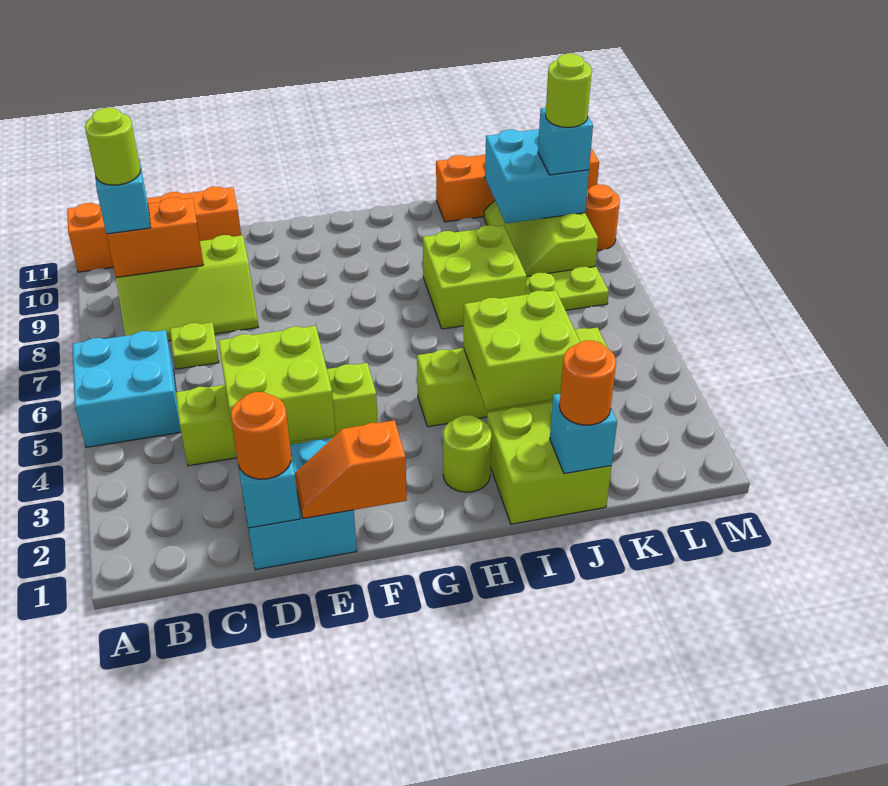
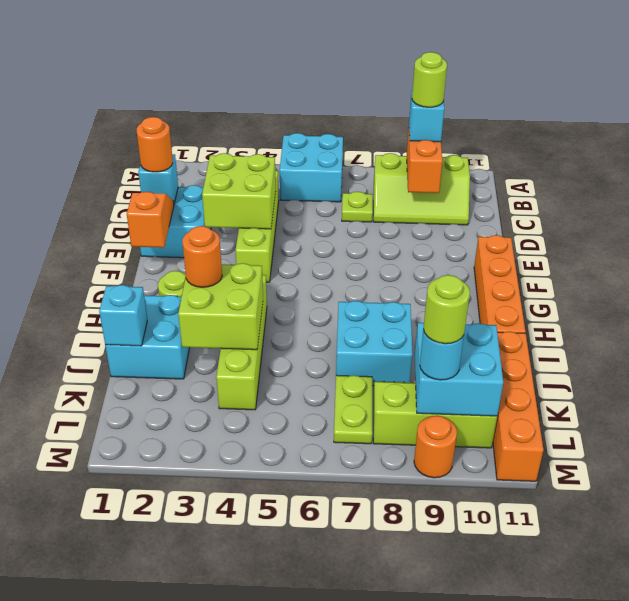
orange 1x4 brick [67,186,241,272] -> orange 1x4 brick moved to [474,235,526,333]
lime 2x3 slope [116,235,258,341] -> lime 2x3 slope turned to [374,153,470,225]
lime 2x2 brick [487,402,612,524] -> cyan 2x2 brick [105,295,190,379]
lime 2x2 brick [423,225,527,329] -> cyan 2x2 brick [336,301,413,386]
orange 1x1 round brick [559,341,616,425] -> orange 1x1 round brick moved to [182,226,222,287]
cyan 1x1 brick [538,108,593,175] -> cyan 1x1 round brick [420,330,464,380]

